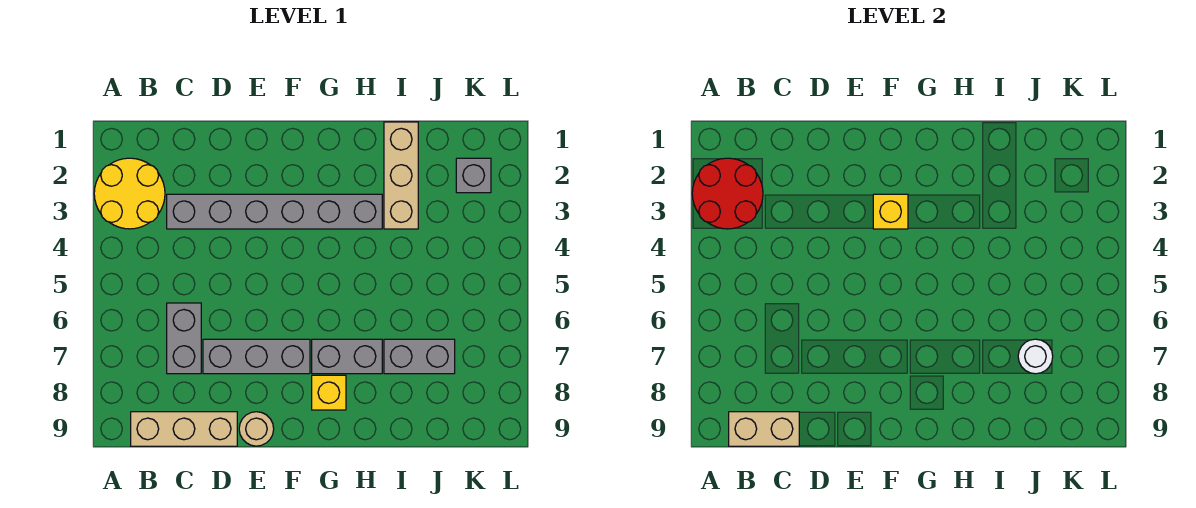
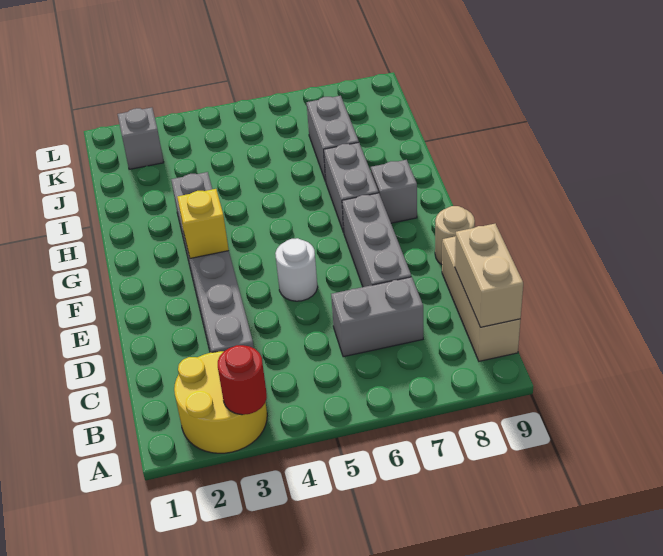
red 2x2 round brick [692,158,763,229] -> red 1x1 round brick [218,345,267,415]
yellow 1x1 brick [312,375,346,410] -> grey 1x1 brick [371,160,417,223]
tan 1x3 brick [384,122,418,229] -> none
white 1x1 round brick [1018,339,1053,374] -> white 1x1 round brick moved to [275,238,318,301]

